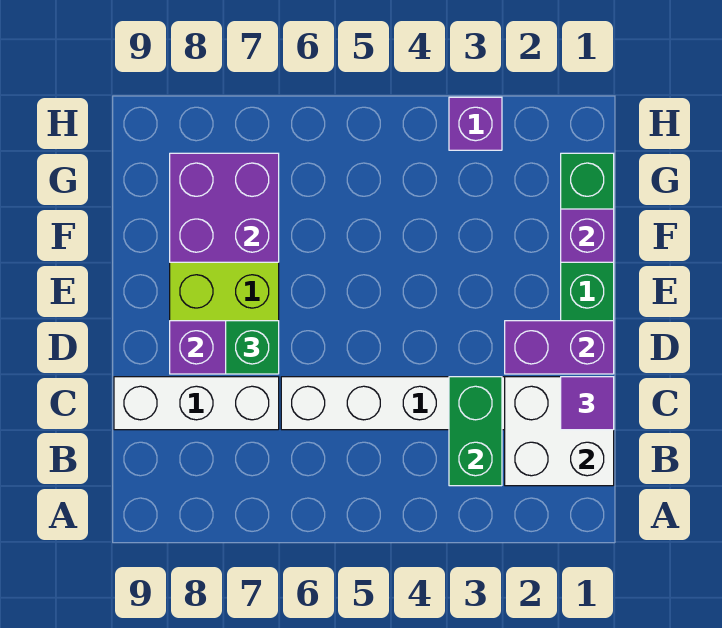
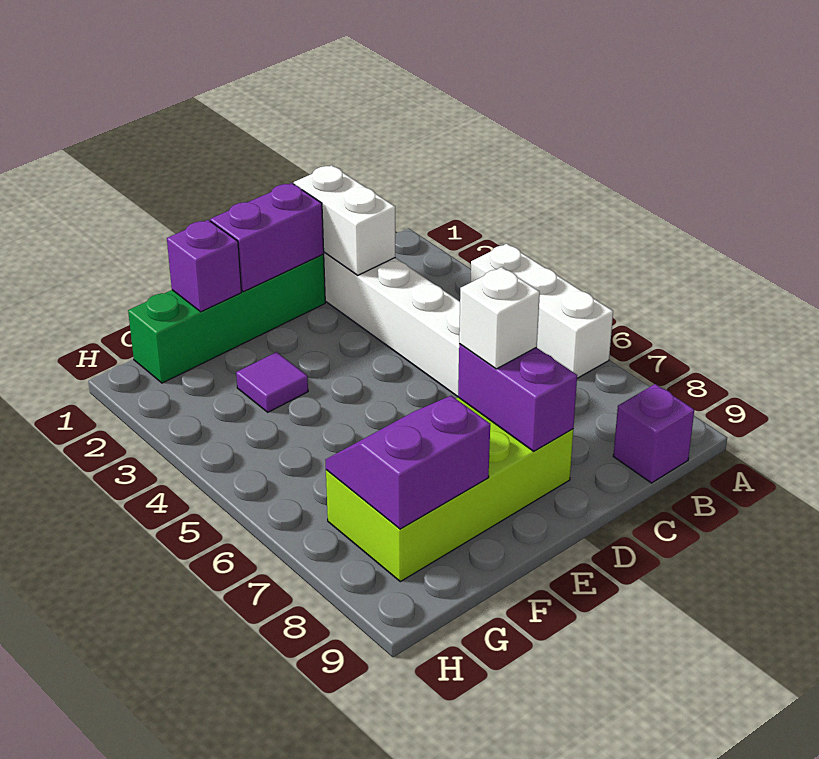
white 2x2 brick [505,377,614,486] -> white 1x2 brick [294,165,395,275]
green 1x2 brick [449,377,502,486] -> none
purple 1x1 tile [561,377,614,430] -> purple 1x1 tile moved to [236,352,308,412]
white 1x3 brick [114,377,279,430] -> white 1x3 brick moved to [471,244,613,378]
purple 1x2 brick [505,321,614,374] -> purple 1x2 brick turned to [210,183,324,292]
green 1x1 brick [226,321,279,374] -> white 1x1 brick [459,267,540,369]
purple 2x2 brick [170,153,279,262] -> purple 2x2 slope [326,396,490,529]
purple 1x1 brick [449,97,502,150] -> purple 1x1 brick moved to [613,384,694,483]

